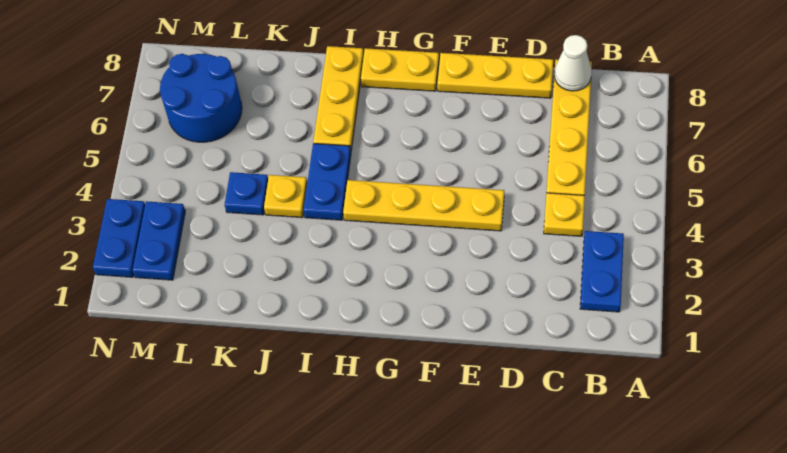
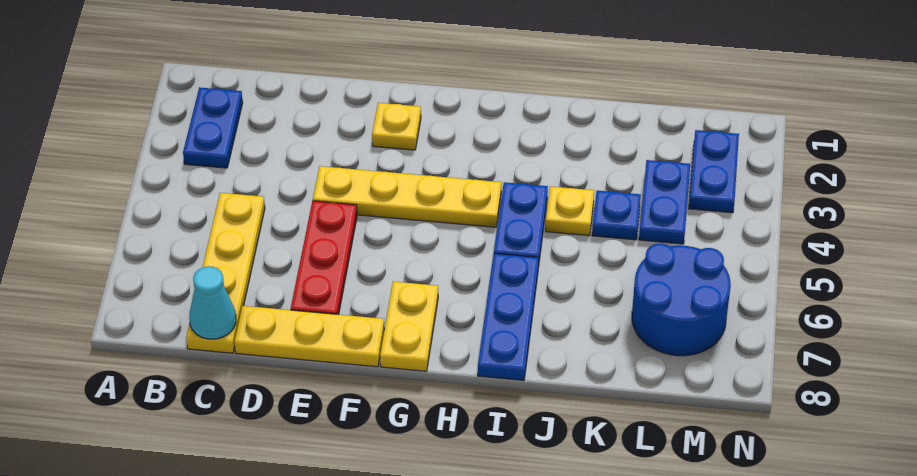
yellow 1x1 plate [544,193,585,236] -> yellow 1x1 plate moved to [372,103,421,150]
white 1x1 cone [554,35,592,91] -> cyan 1x1 cone [189,266,236,339]
none -> red 1x3 plate [291,201,357,315]
yellow 1x2 plate [361,48,439,91] -> yellow 1x2 plate turned to [380,282,438,371]
yellow 1x3 plate [313,46,364,151] -> blue 1x3 plate [478,253,539,380]
blue 1x2 plate [93,199,145,277] -> blue 1x2 plate moved to [639,160,690,244]

